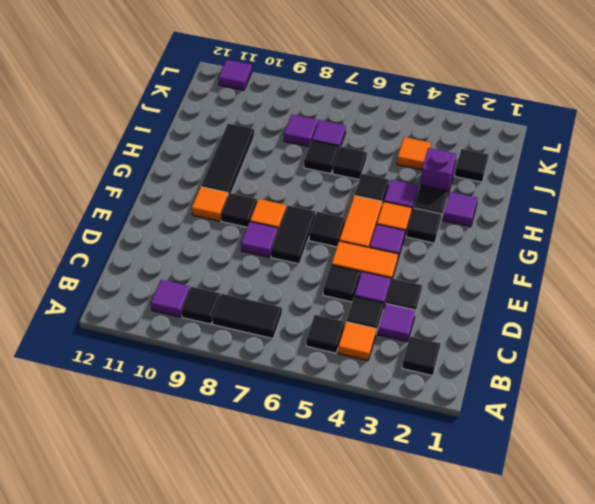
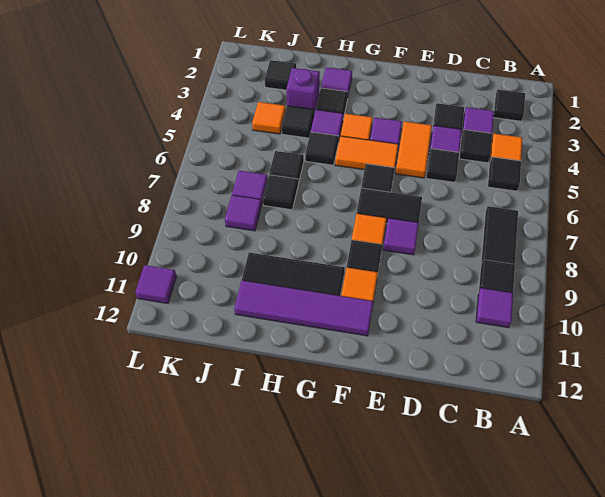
none -> purple 1x4 tile [234,281,373,336]
black 1x1 tile [406,208,442,243] -> black 1x1 tile moved to [281,106,314,138]

